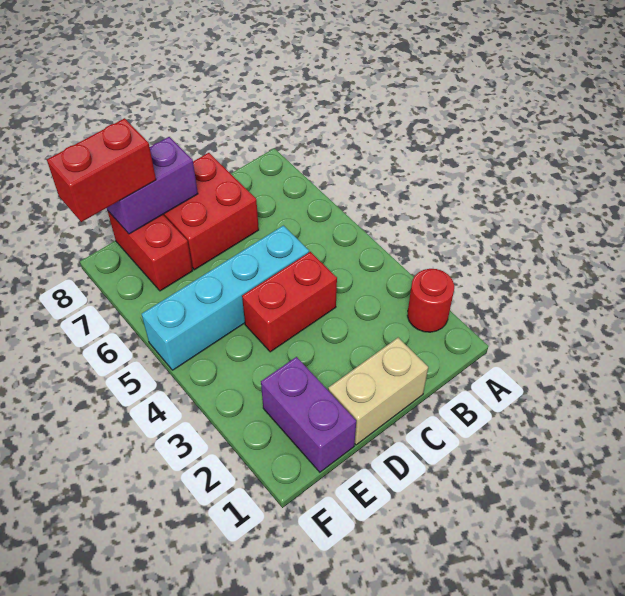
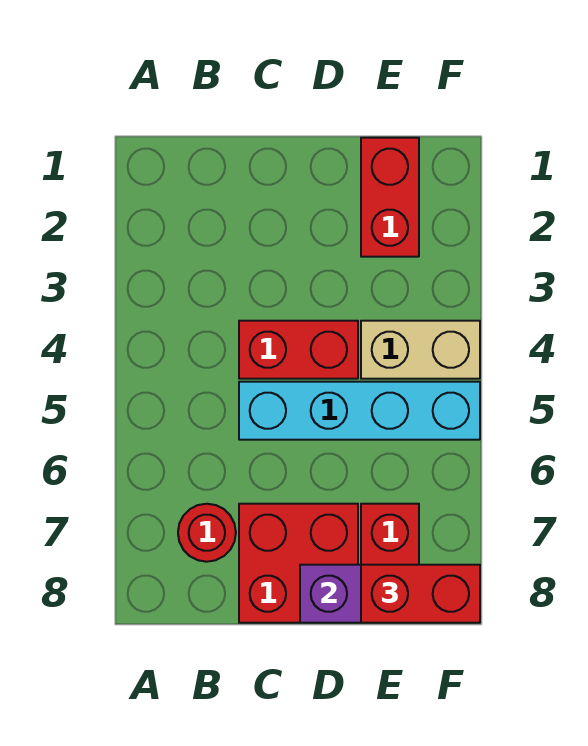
red 1x1 round brick [407,269,454,332] -> red 1x1 round brick moved to [178,504,236,562]
tan 1x2 brick [328,338,428,445] -> tan 1x2 brick moved to [361,321,480,379]
purple 1x2 brick [261,357,356,472] -> red 1x2 brick [361,138,419,257]

